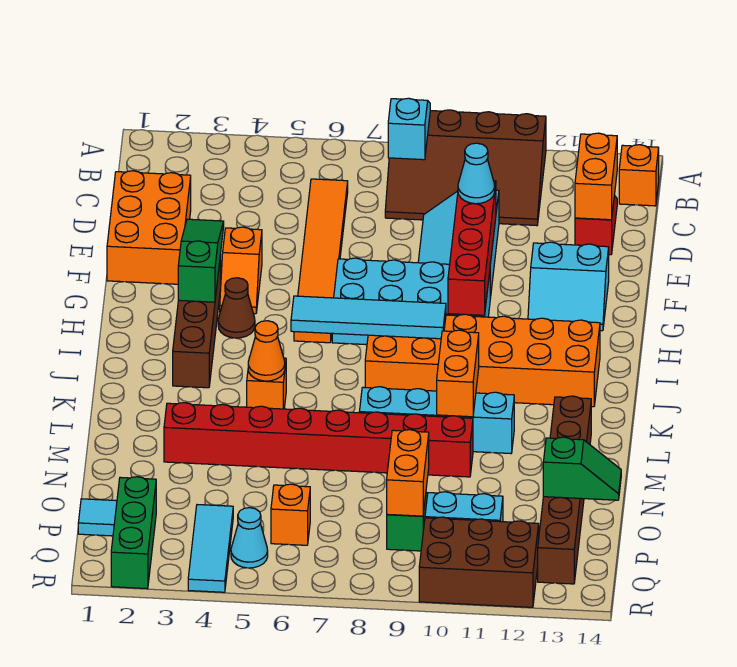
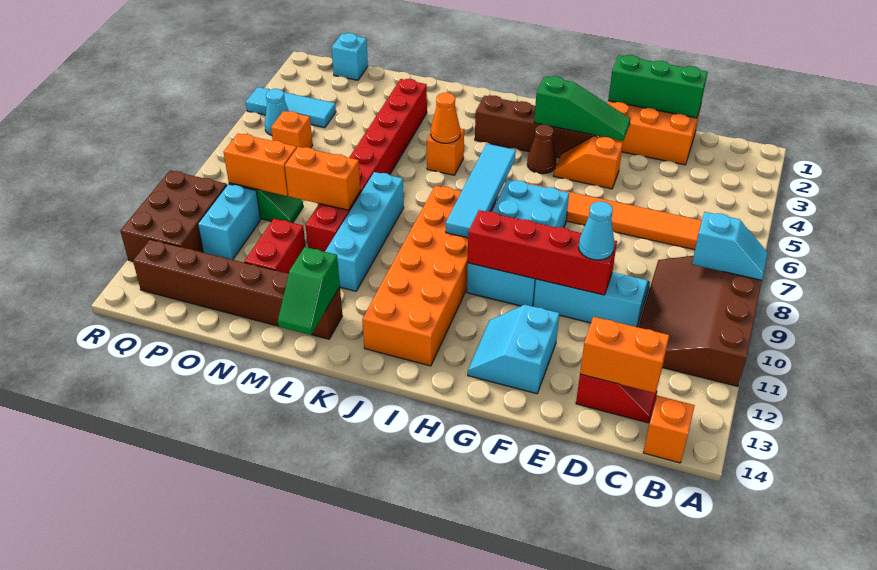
orange 1x2 brick [437,330,479,417] -> orange 1x2 brick moved to [285,147,360,210]
none -> red 1x2 brick [244,219,306,273]
green 1x2 slope [543,437,621,500] -> green 1x2 slope moved to [278,247,340,335]
cyan 1x1 tile [78,499,117,536] -> cyan 1x1 brick [331,33,368,80]
green 1x3 brick [111,477,156,589] -> green 1x3 brick moved to [608,55,708,118]

